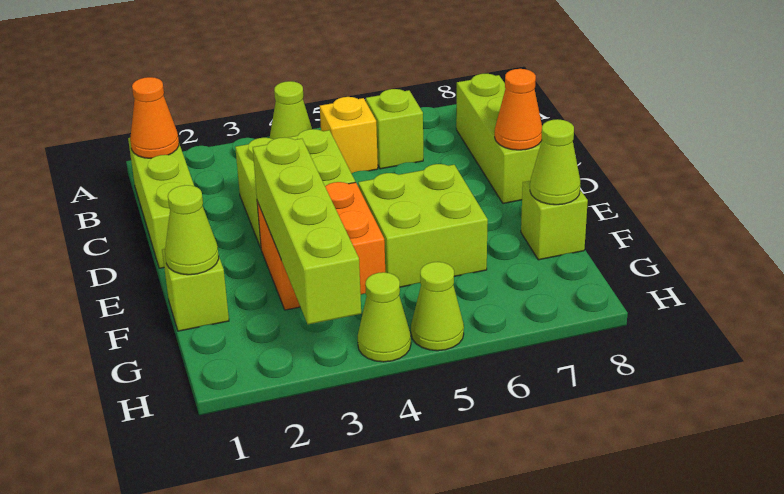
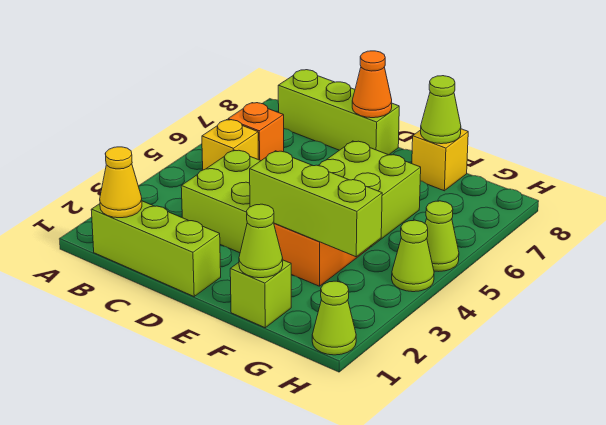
lime 1x1 cone [270,81,312,139] -> lime 1x1 cone moved to [312,281,356,355]
orange 1x1 cone [130,77,179,158] -> yellow 1x1 cone [100,147,142,218]
lime 1x1 brick [366,89,423,169] -> orange 1x1 brick [228,103,284,161]
lime 1x4 brick [253,137,361,324] -> lime 1x3 brick [250,151,382,257]
lime 1x1 brick [521,181,588,260] -> yellow 1x1 brick [412,129,468,191]

